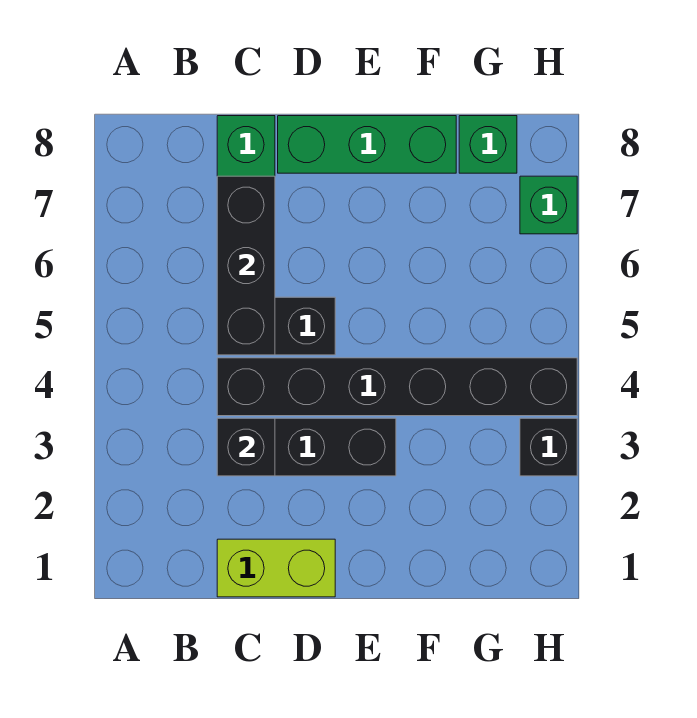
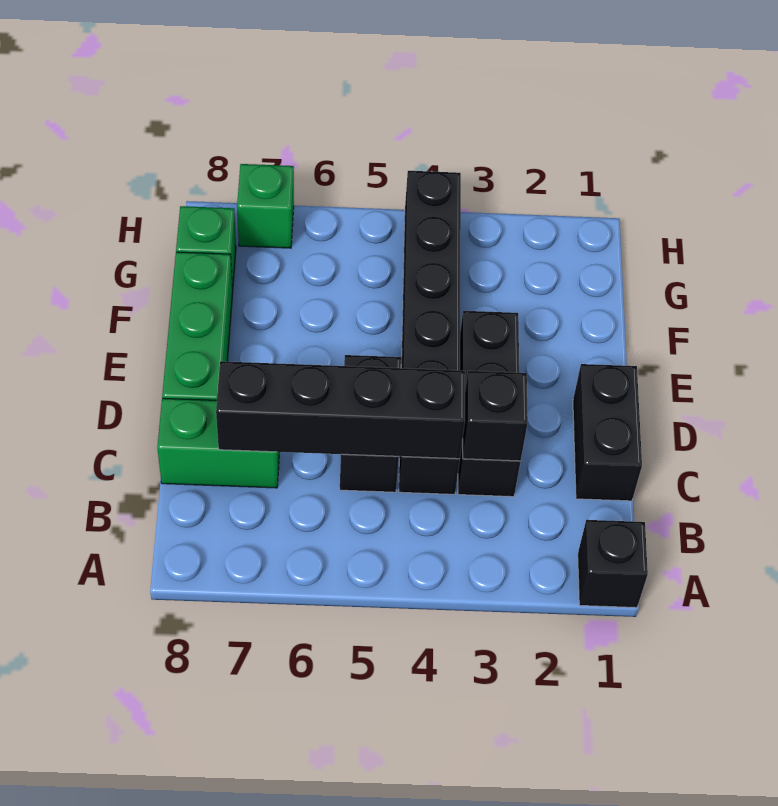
lime 1x2 brick [217,539,335,597] -> black 1x2 brick [573,364,642,501]
black 1x3 brick [217,176,275,355] -> black 1x4 brick [216,361,465,459]
black 1x1 brick [520,418,577,476] -> black 1x1 brick moved to [578,520,648,608]

